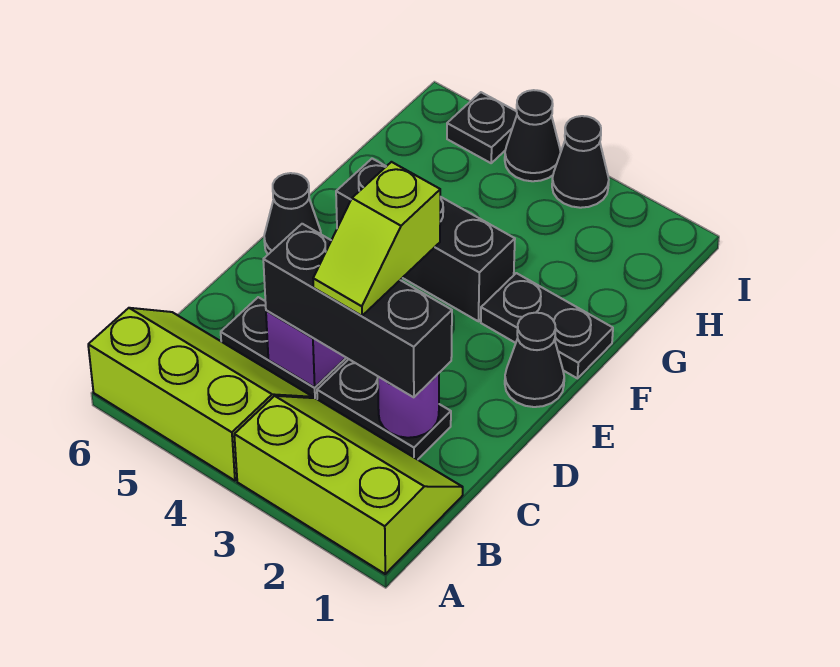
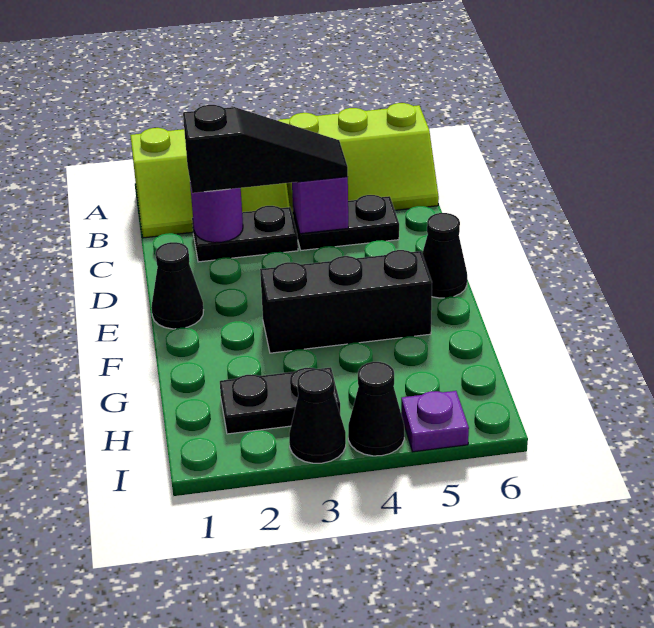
black 1x3 brick [263,224,452,397] -> black 1x3 slope [183,105,348,193]
lime 1x2 slope [313,162,440,316] -> none
black 1x2 plate [481,273,613,378] -> black 1x2 plate moved to [220,367,340,434]
black 1x1 plate [447,92,517,163] -> purple 1x1 plate [401,391,469,452]

